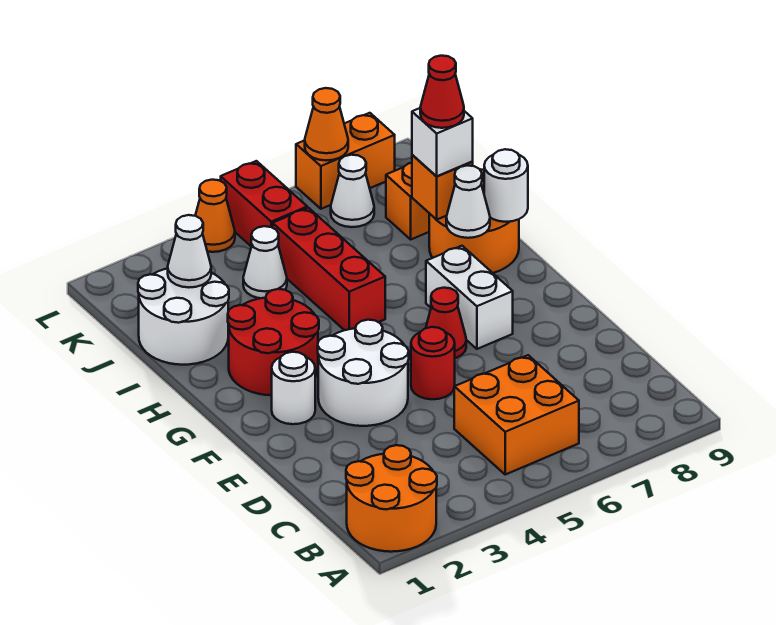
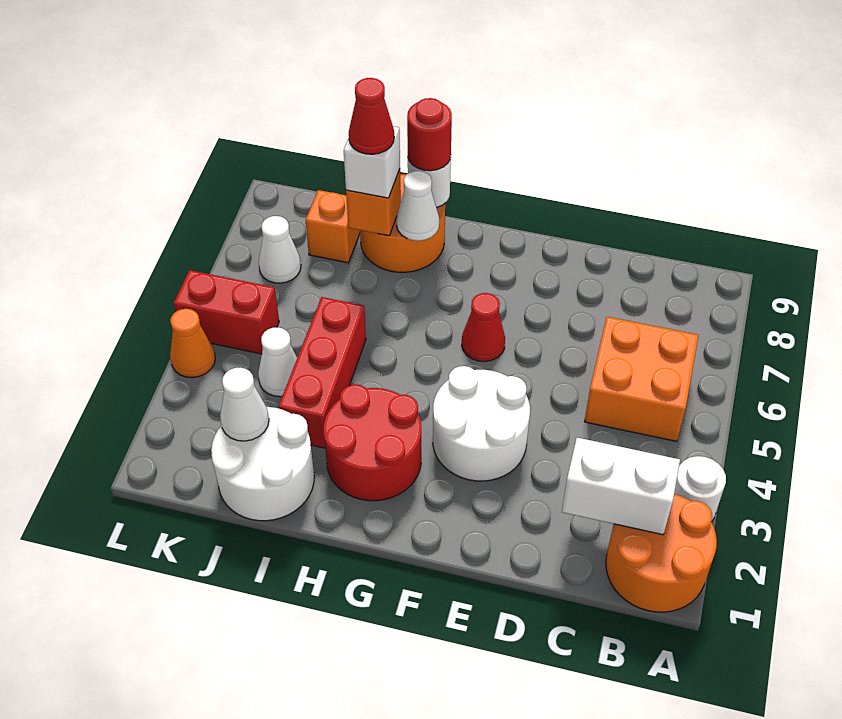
red 1x1 round brick [411,327,455,399] -> red 1x1 round brick moved to [407,98,452,171]
white 1x1 round brick [272,352,315,424] -> white 1x1 round brick moved to [674,456,726,522]
white 1x2 brick [426,246,513,349] -> white 1x2 brick moved to [562,438,680,535]
red 1x3 brick [273,208,385,330] -> red 1x3 brick turned to [278,297,366,448]
orange 1x2 brick [296,113,395,209] -> none
orange 1x1 cone [305,88,348,160] -> none

